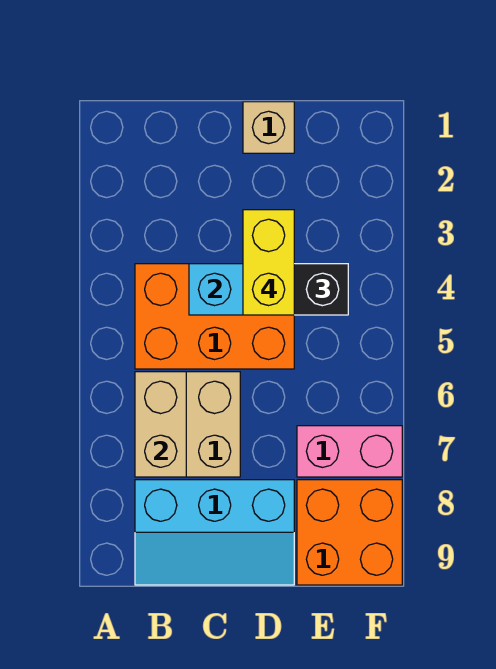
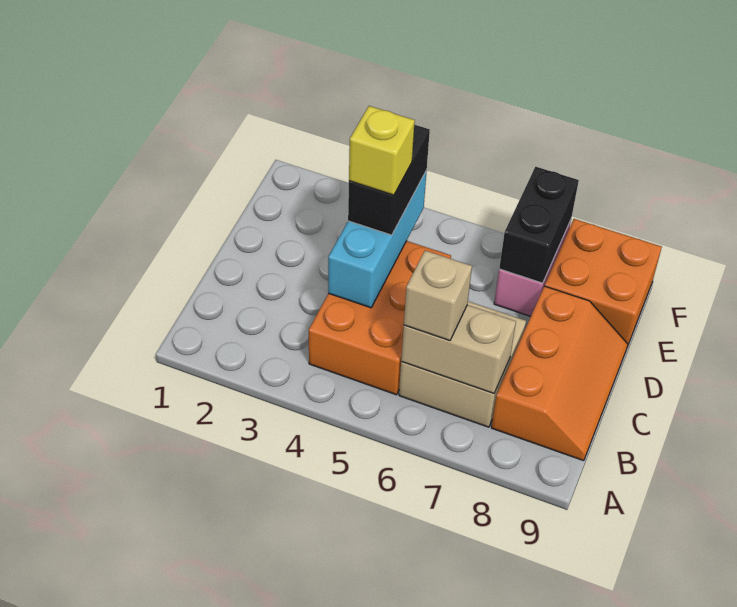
cyan 2x3 slope [135,480,294,585] -> orange 2x3 slope [491,286,628,461]
tan 1x1 brick [243,102,294,153] -> tan 1x1 brick moved to [404,250,472,341]
yellow 1x2 brick [243,210,294,315] -> yellow 1x1 brick [349,106,415,195]
none -> black 1x2 brick [499,167,579,283]

